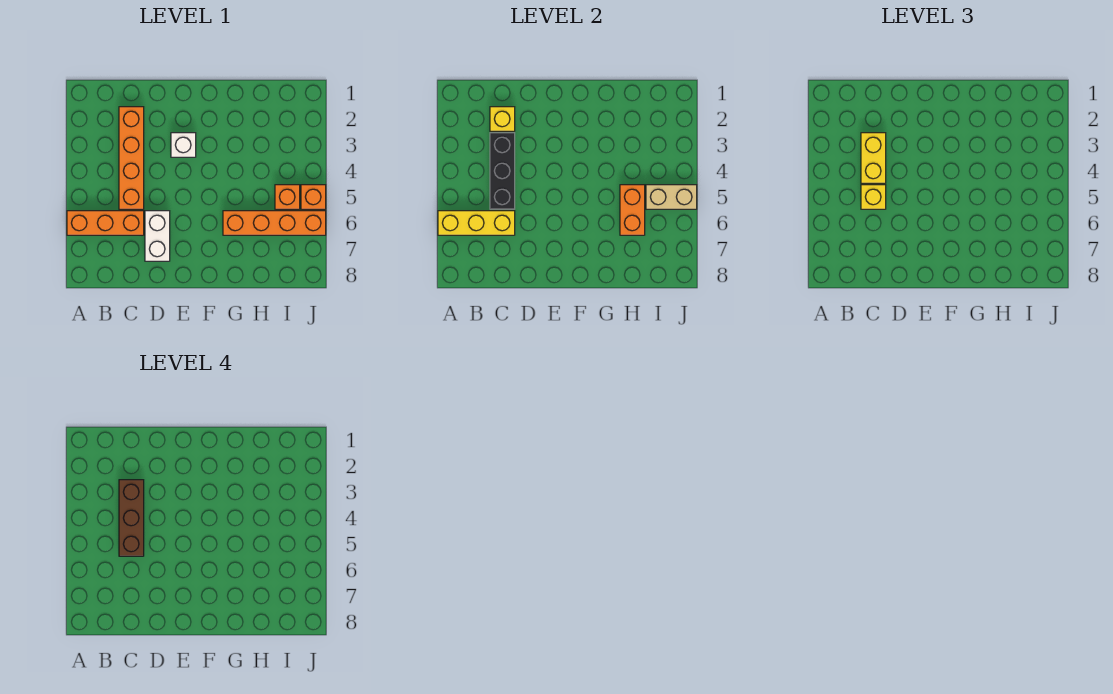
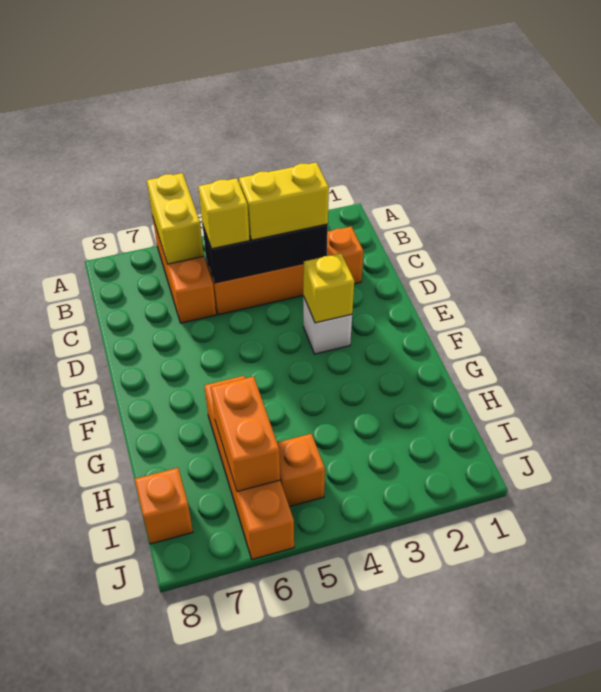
yellow 1x3 brick [438,211,515,235] -> yellow 1x2 brick [147,173,204,264]
yellow 1x1 brick [490,107,515,131] -> yellow 1x1 brick moved to [303,253,354,323]
brown 1x3 brick [119,480,144,556] -> none
white 1x2 brick [145,211,170,261] -> none
orange 1x2 brick [620,185,645,235] -> orange 1x2 brick turned to [211,377,280,491]
tan 1x2 brick [646,185,697,209] -> none
orange 1x1 brick [301,185,326,209] -> orange 1x1 brick moved to [135,468,193,544]

